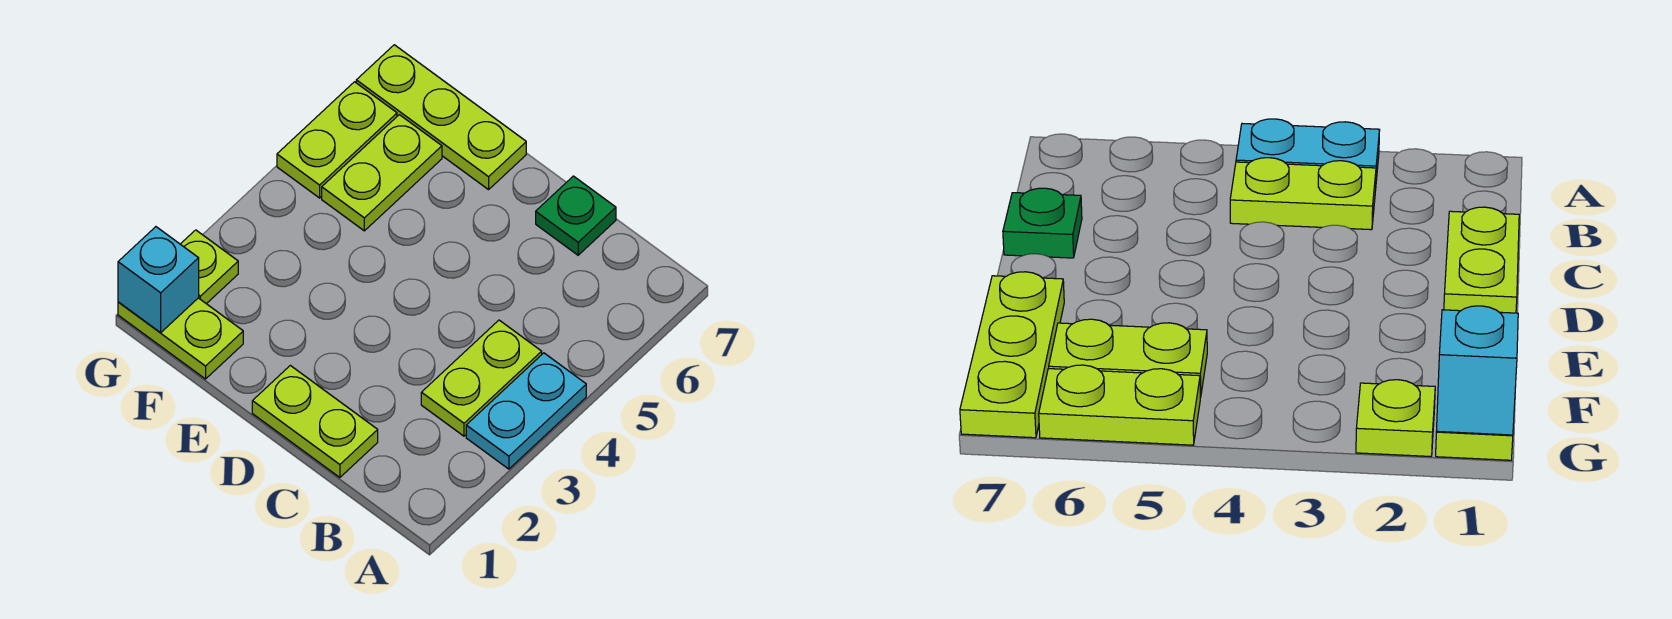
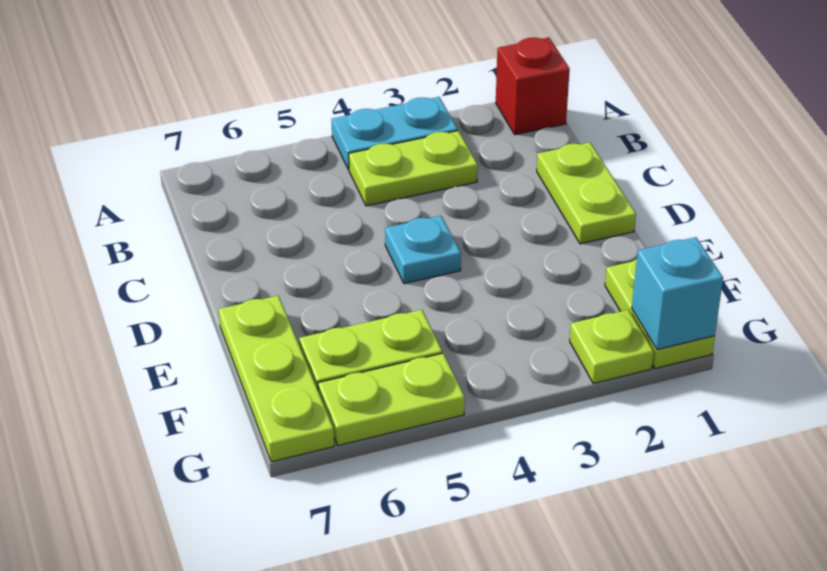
none -> red 1x1 brick [496,38,570,135]
green 1x1 plate [536,176,616,255] -> none
none -> cyan 1x1 plate [385,216,461,284]

